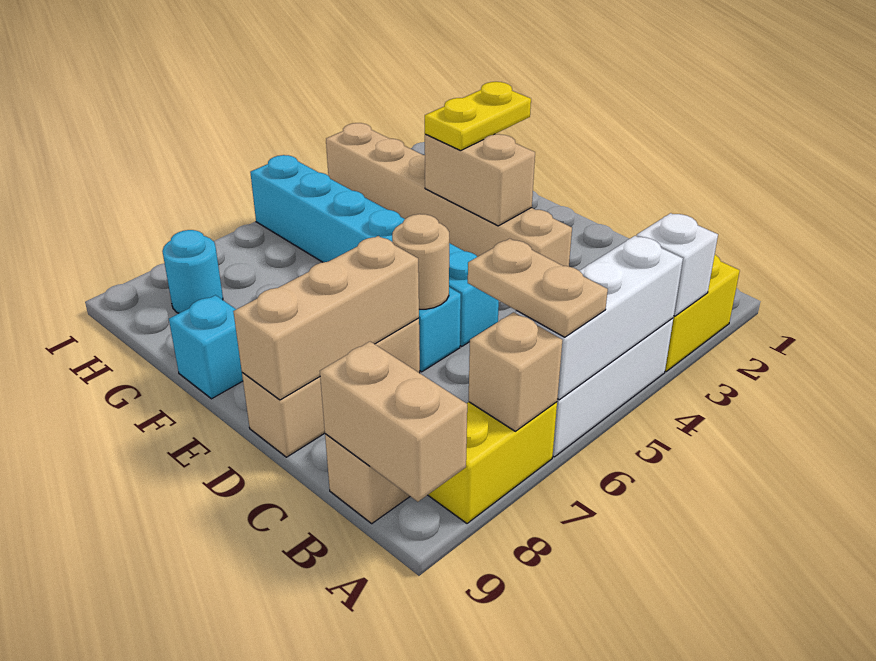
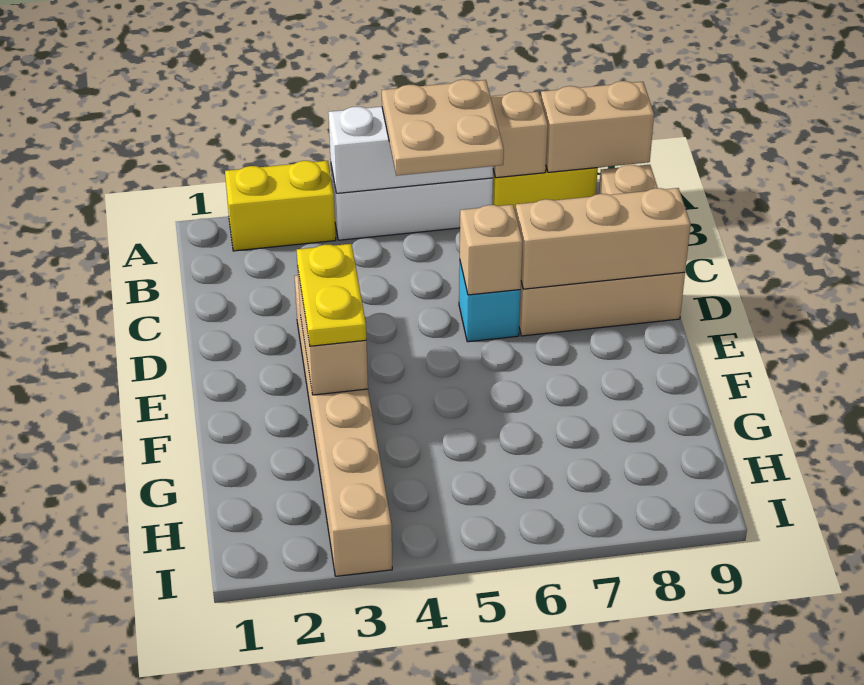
white 1x1 brick [637,213,718,316] -> none
tan 1x2 plate [468,239,608,337] -> tan 2x2 plate [382,79,504,176]
tan 1x2 brick [320,342,467,502] -> tan 1x2 brick turned to [541,81,654,172]
cyan 1x6 brick [250,155,499,346] -> none
tan 1x1 round brick [392,214,449,309] -> tan 1x1 brick [460,205,523,295]
yellow 1x2 plate [425,82,531,151] -> yellow 1x2 plate turned to [297,244,366,346]
cyan 1x1 brick [169,295,243,399] -> none
cyan 1x1 round brick [162,230,223,313] -> none

